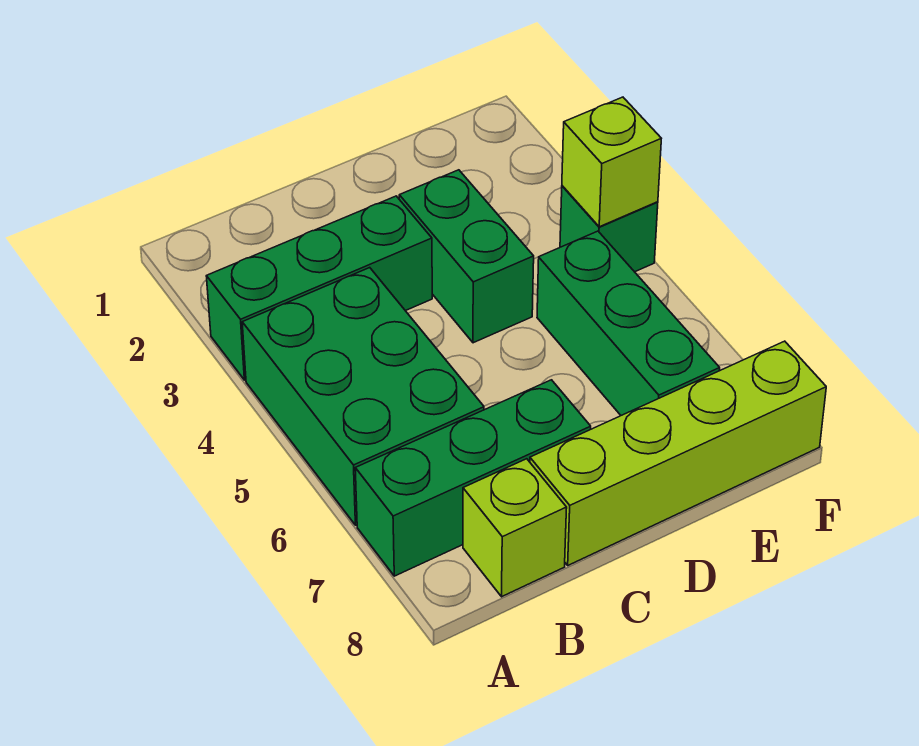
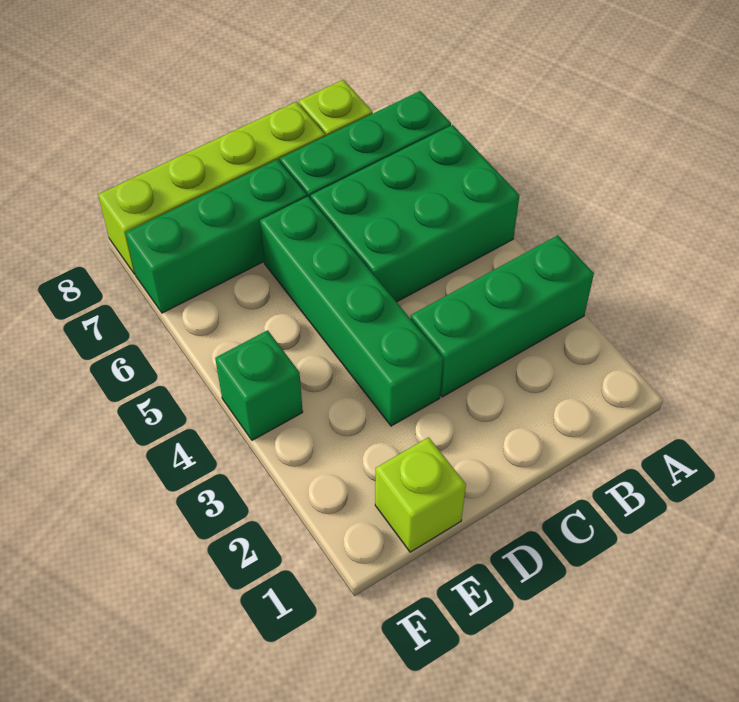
green 2x3 brick [242,268,484,525] -> green 2x3 brick turned to [311,125,520,302]
green 1x2 brick [399,170,534,343] -> green 1x4 brick [260,197,443,426]
green 1x3 brick [537,231,720,415] -> green 1x3 brick turned to [126,160,307,313]
lime 1x1 brick [562,97,661,227] -> lime 1x1 brick moved to [375,437,466,552]

